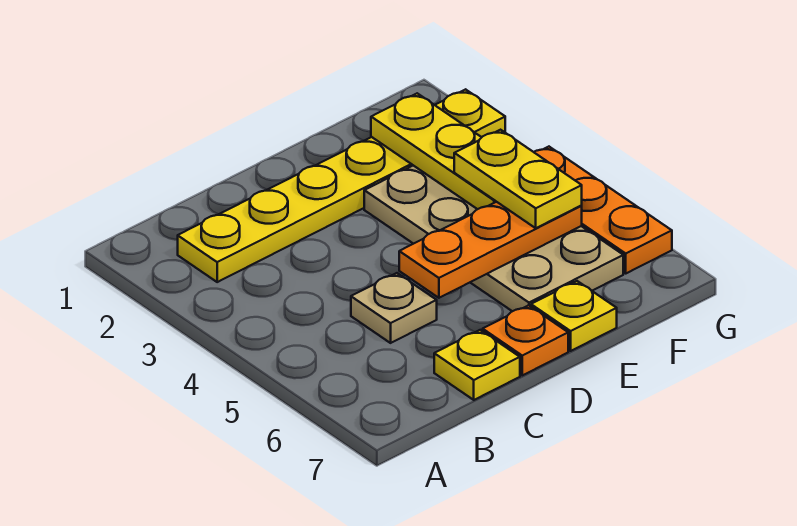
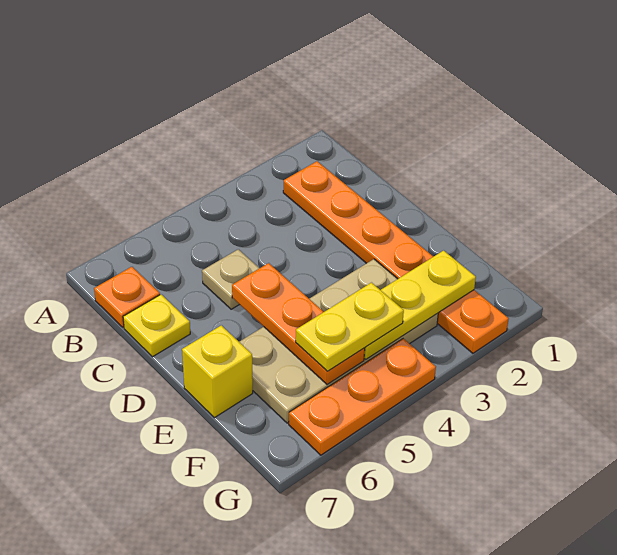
yellow 1x6 plate [178,89,505,282] -> orange 1x6 plate [283,161,509,353]
orange 1x1 plate [483,305,568,375] -> orange 1x1 plate moved to [94,267,160,327]
yellow 1x1 plate [531,281,617,351] -> yellow 1x1 brick [182,325,253,418]

